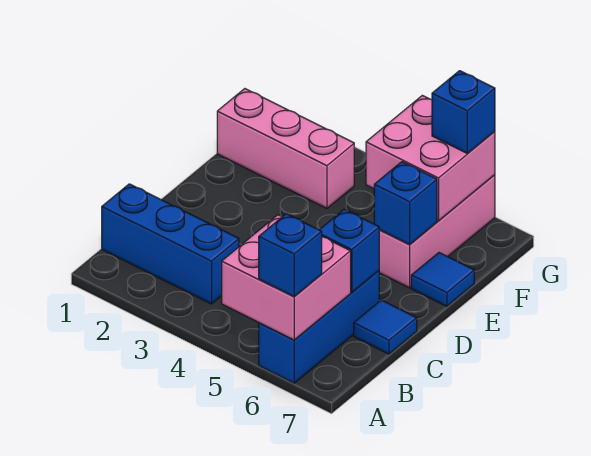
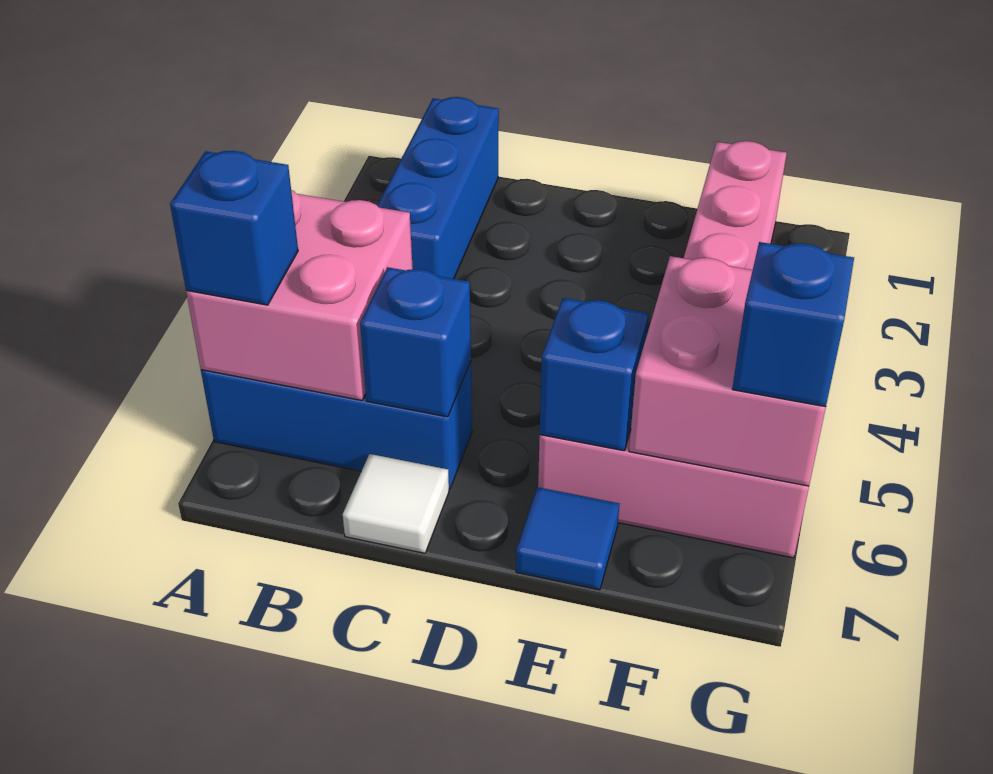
blue 1x1 tile [354,300,417,354] -> white 1x1 tile [343,454,449,553]

